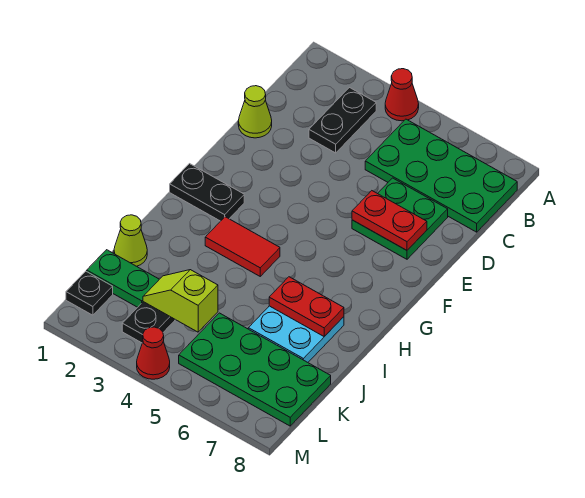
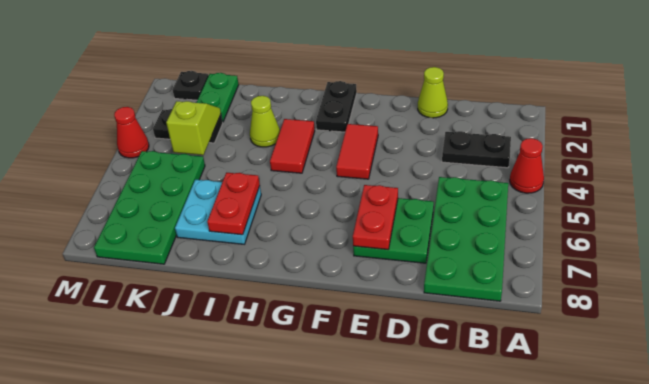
none -> red 1x2 tile [336,124,378,179]
lime 1x1 cone [114,215,147,266] -> lime 1x1 cone moved to [250,96,280,147]

